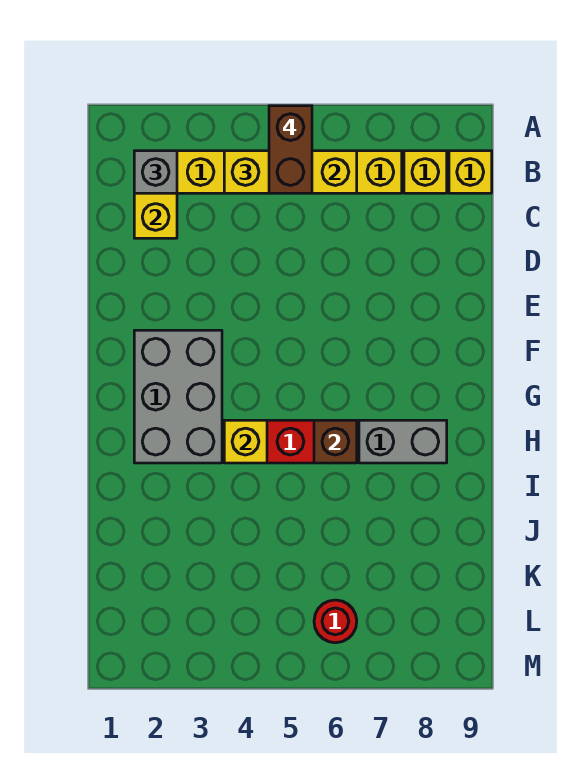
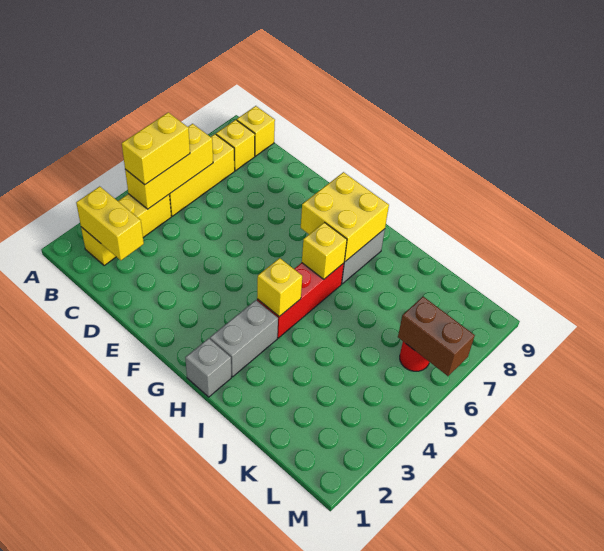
brown 1x2 brick [269,106,312,193] -> brown 1x2 brick moved to [398,297,475,376]
grey 1x1 brick [134,151,177,193] -> grey 1x1 brick moved to [185,338,231,397]
grey 2x3 brick [134,330,222,463] -> grey 1x2 brick [210,300,278,377]
none -> yellow 2x2 brick [301,172,389,262]
brown 1x1 brick [314,420,357,463] -> yellow 1x1 brick [302,222,347,279]

